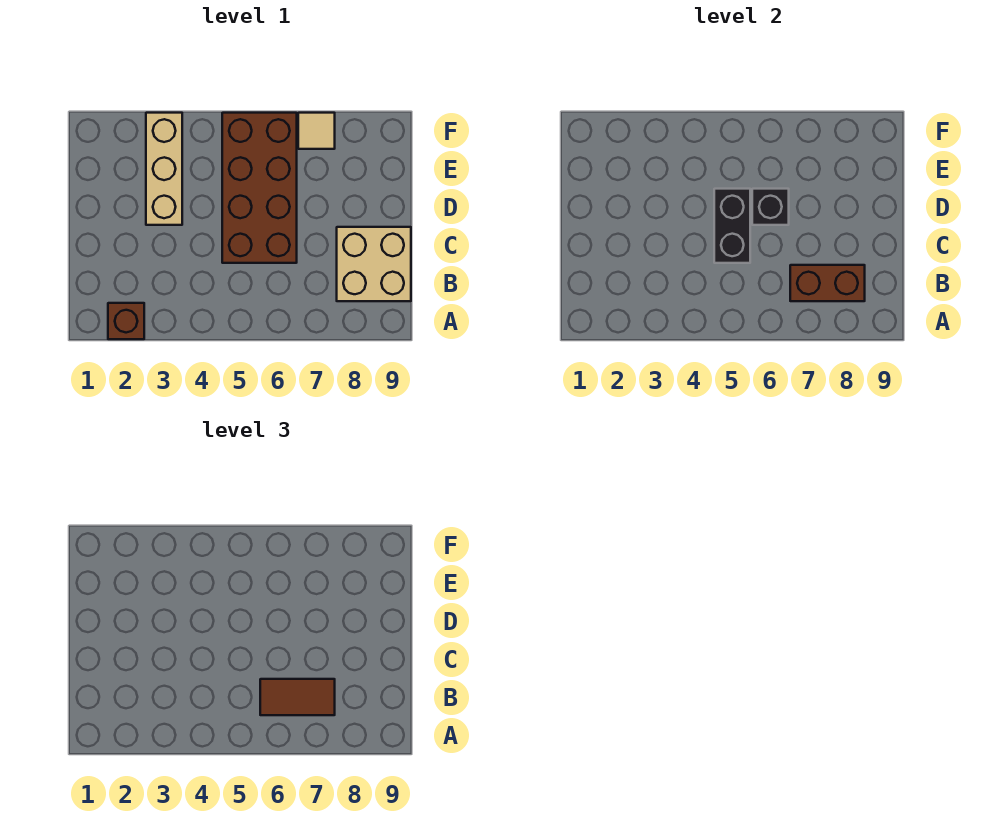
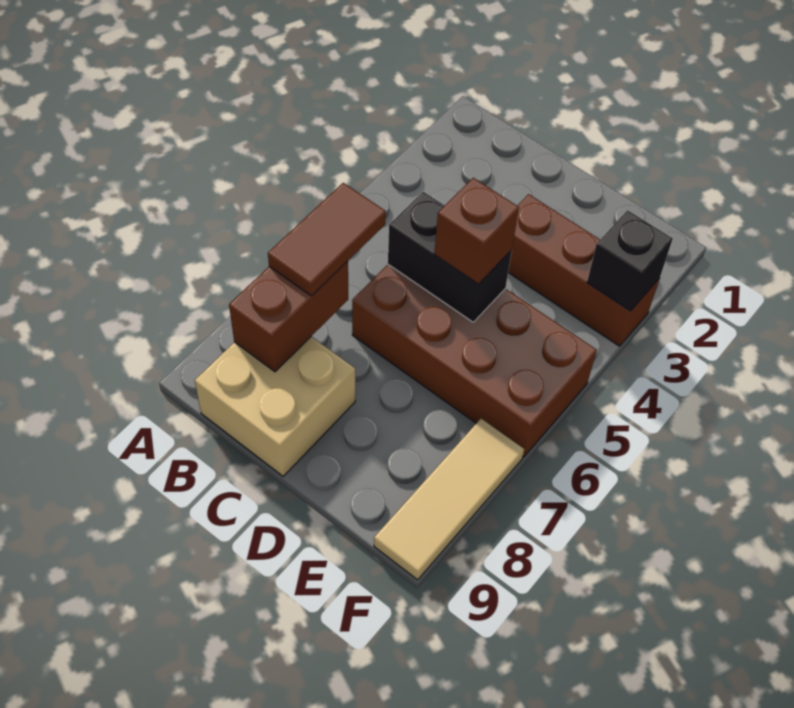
brown 1x1 brick [108,303,144,339] -> brown 1x1 brick moved to [434,178,519,284]
tan 1x3 brick [146,113,182,225] -> brown 1x3 brick [508,194,660,346]
black 1x1 brick [752,189,789,225] -> black 1x1 brick moved to [587,210,673,311]
tan 1x1 tile [298,113,335,149] -> tan 1x3 tile [374,418,524,580]

